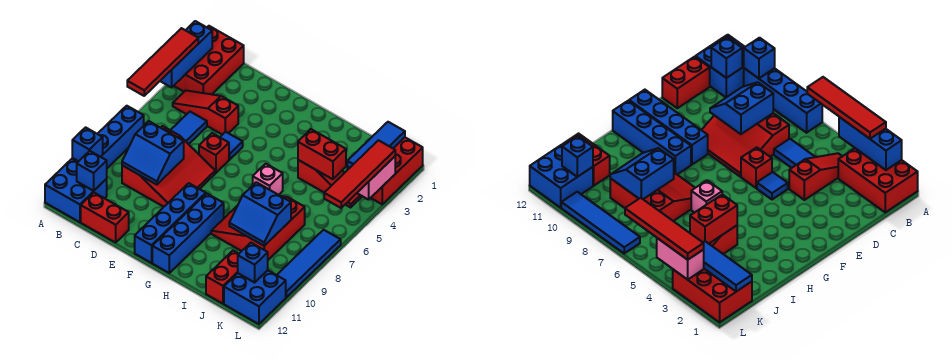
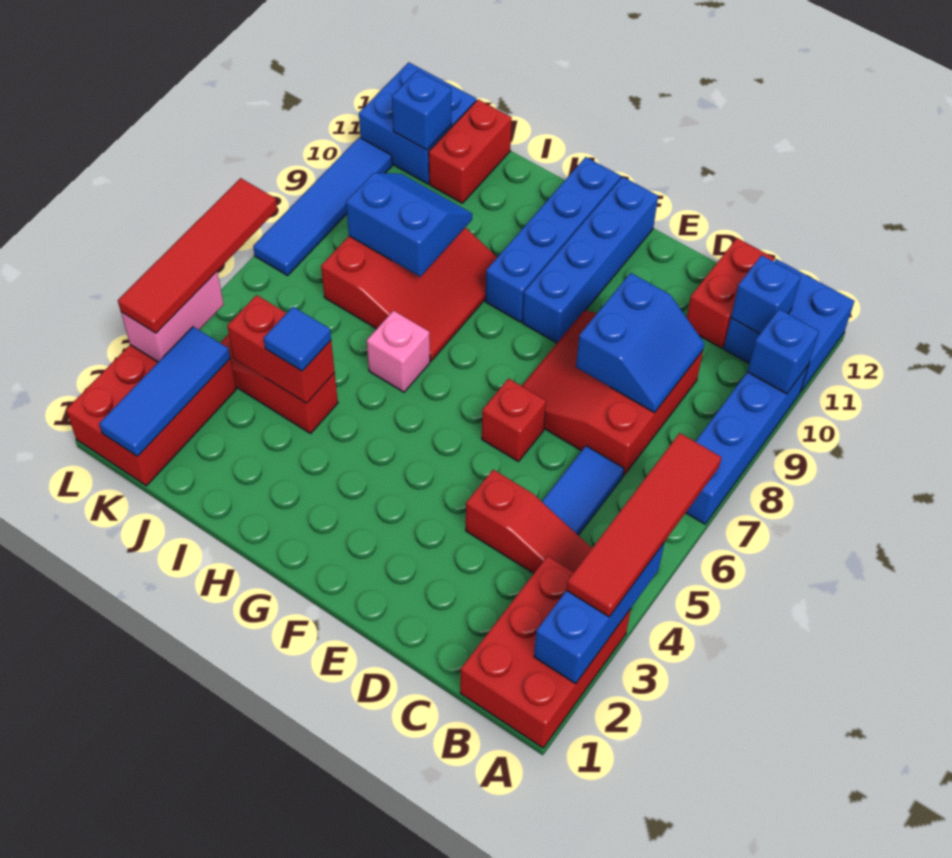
blue 2x2 slope [122,121,184,185] -> blue 2x2 slope turned to [576,273,705,413]
red 1x2 brick [81,193,129,243] -> red 1x2 brick turned to [687,238,774,348]
blue 1x1 tile [220,132,243,160] -> blue 1x1 tile moved to [264,307,331,371]

